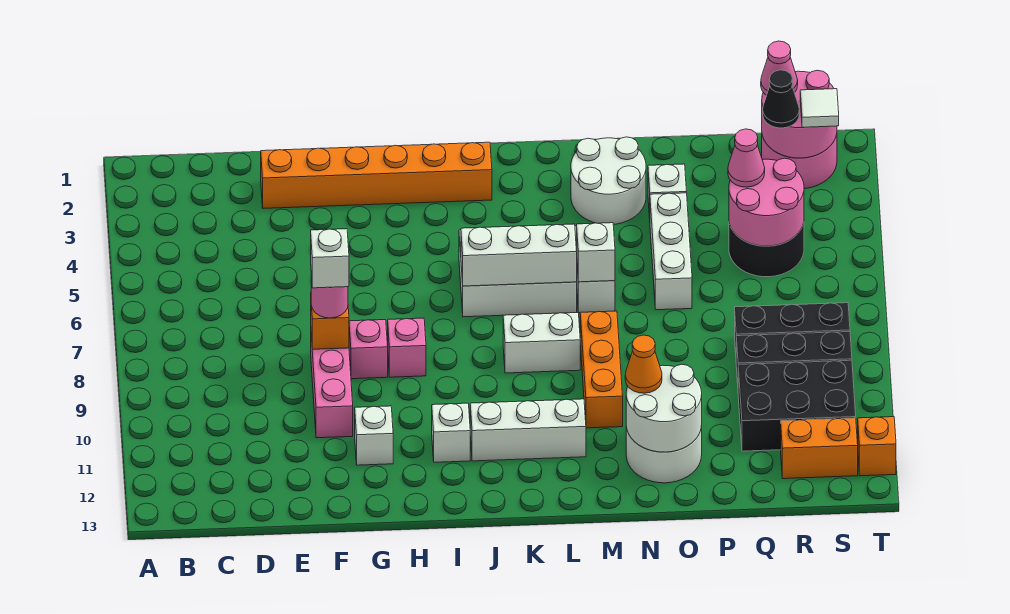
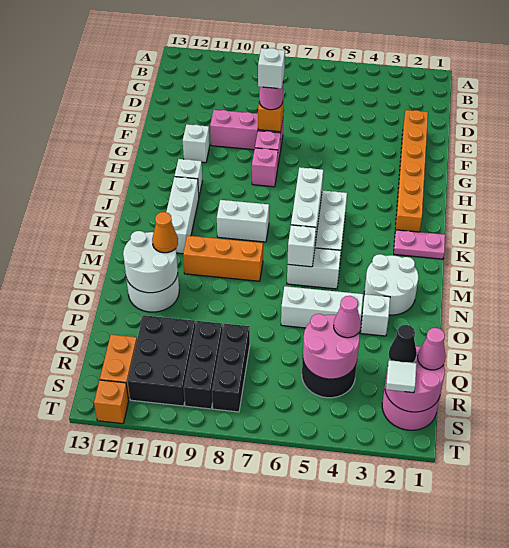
none -> pink 1x2 plate [394,230,445,259]
white 1x2 brick [503,313,580,373] -> white 1x2 brick turned to [217,200,269,242]

